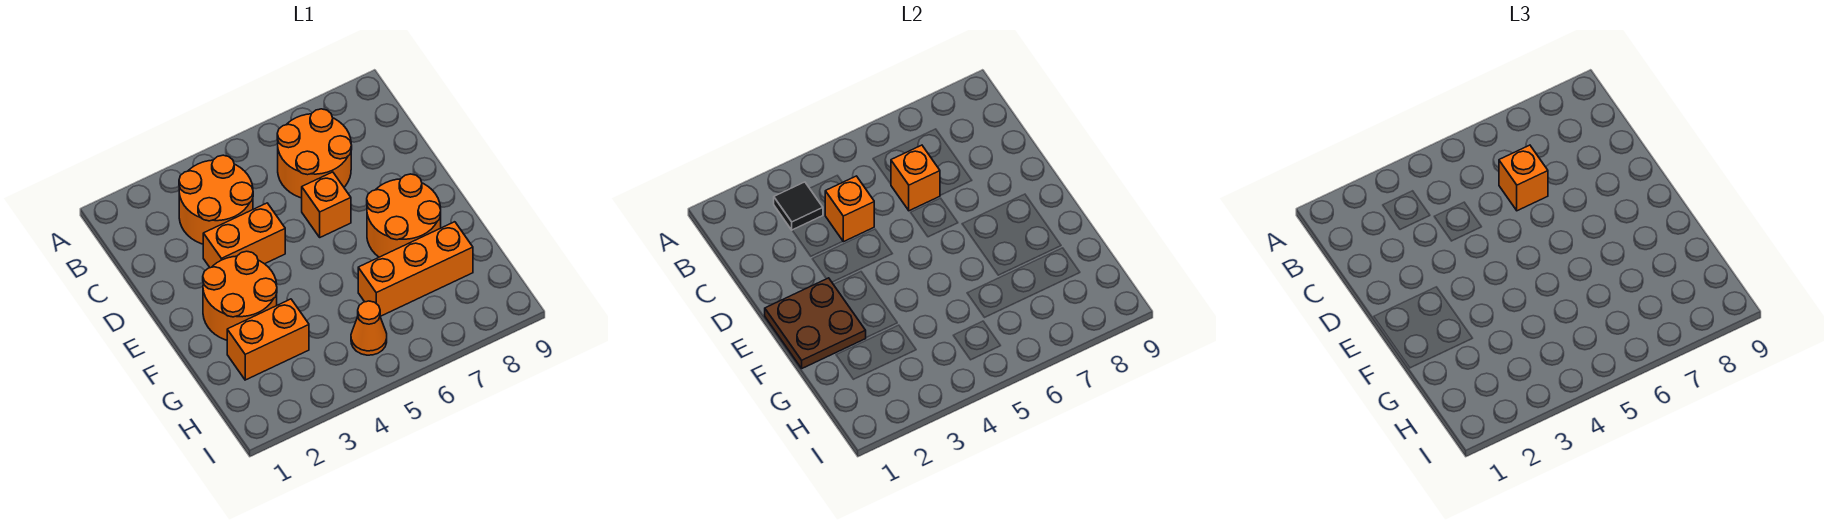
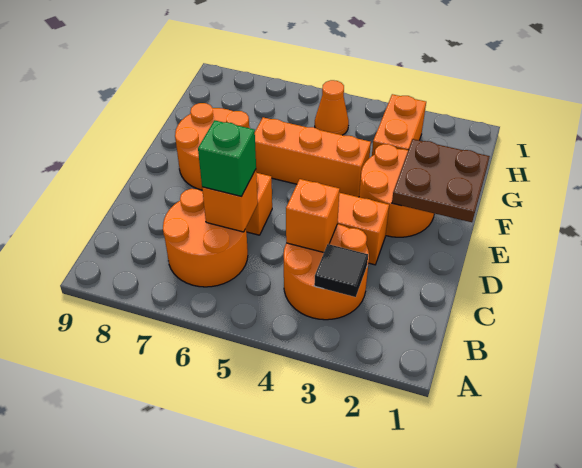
orange 1x1 brick [1499,145,1548,211] -> green 1x1 brick [198,120,256,197]
orange 1x2 brick [227,299,309,380] -> orange 1x2 brick turned to [372,94,426,156]
orange 1x3 brick [358,222,473,316] -> orange 1x3 brick moved to [255,117,371,197]

